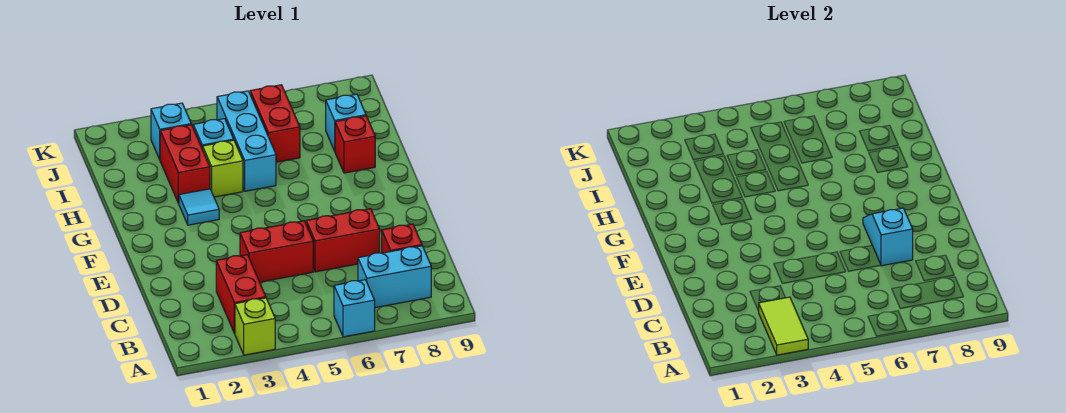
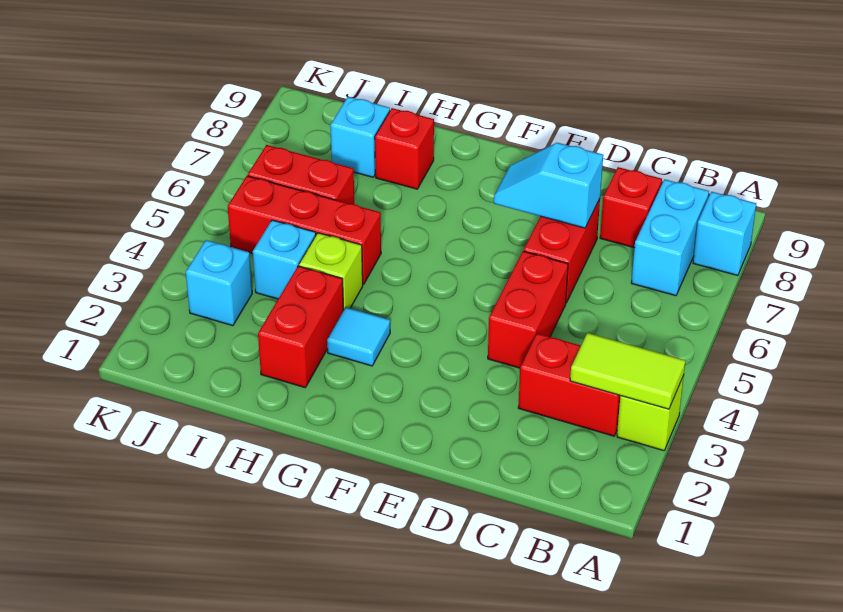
cyan 1x1 brick [334,280,375,337] -> cyan 1x1 brick moved to [693,192,756,276]
red 1x2 brick [160,125,210,203] -> red 1x2 brick turned to [258,266,344,388]
cyan 1x3 brick [217,91,276,191] -> red 1x3 brick [228,176,381,285]

